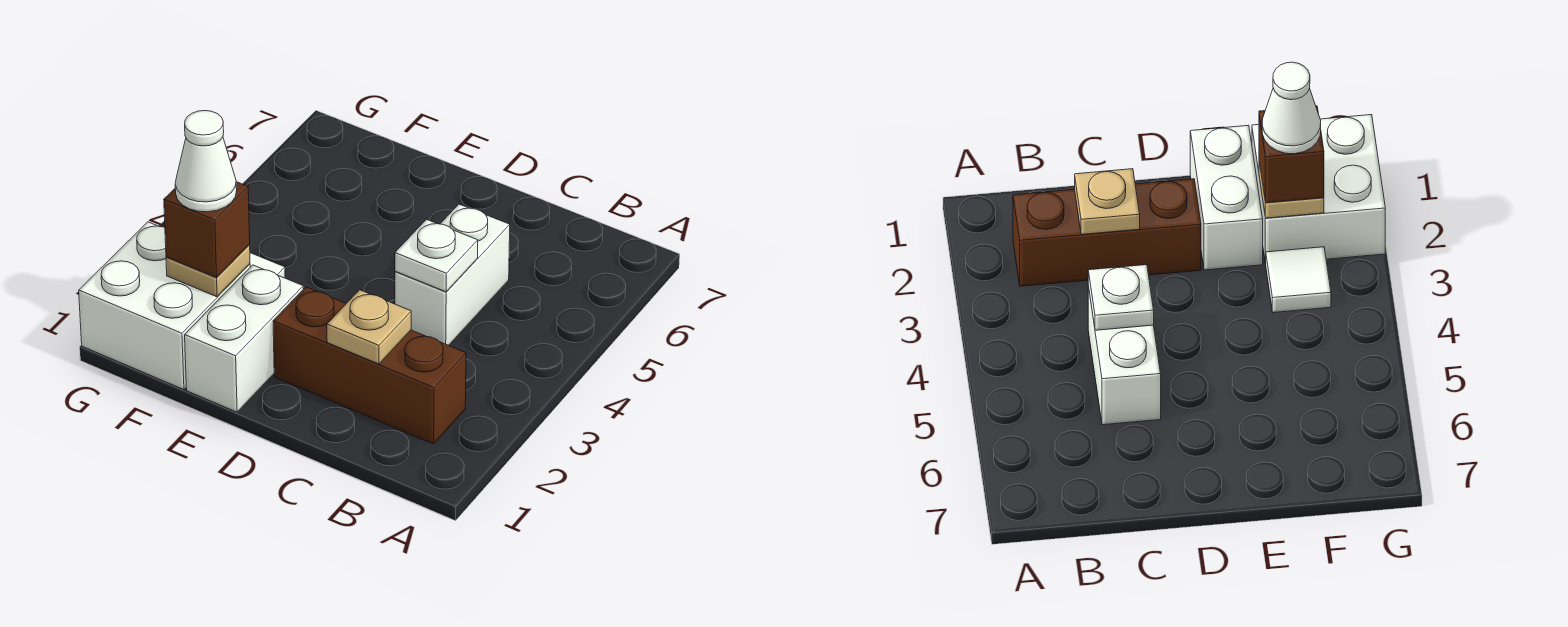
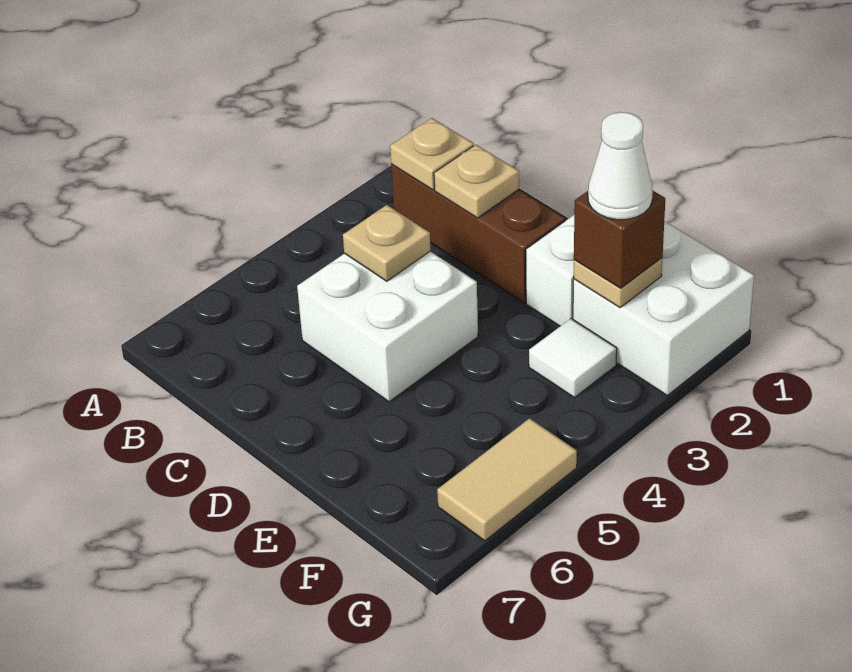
none -> tan 1x1 plate [390,118,474,190]
white 1x2 brick [395,204,510,345] -> white 2x2 brick [297,251,478,402]
white 1x1 plate [395,219,478,292] -> tan 1x1 plate [343,205,431,281]
none -> tan 1x2 tile [437,418,577,541]

